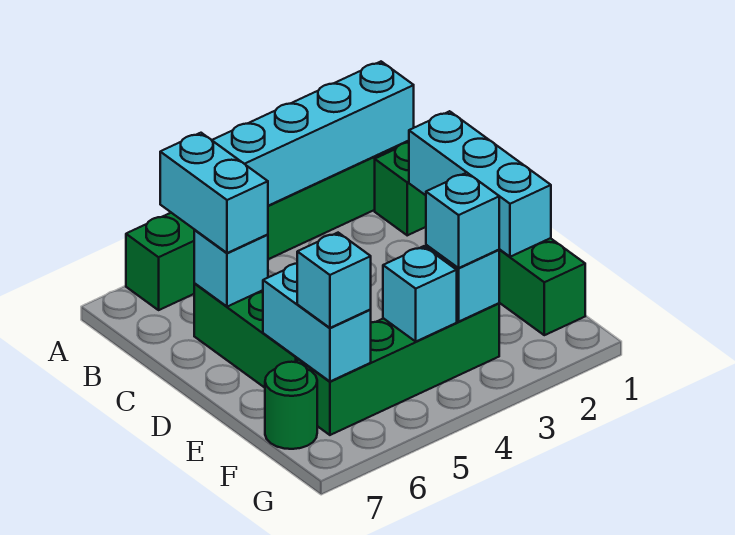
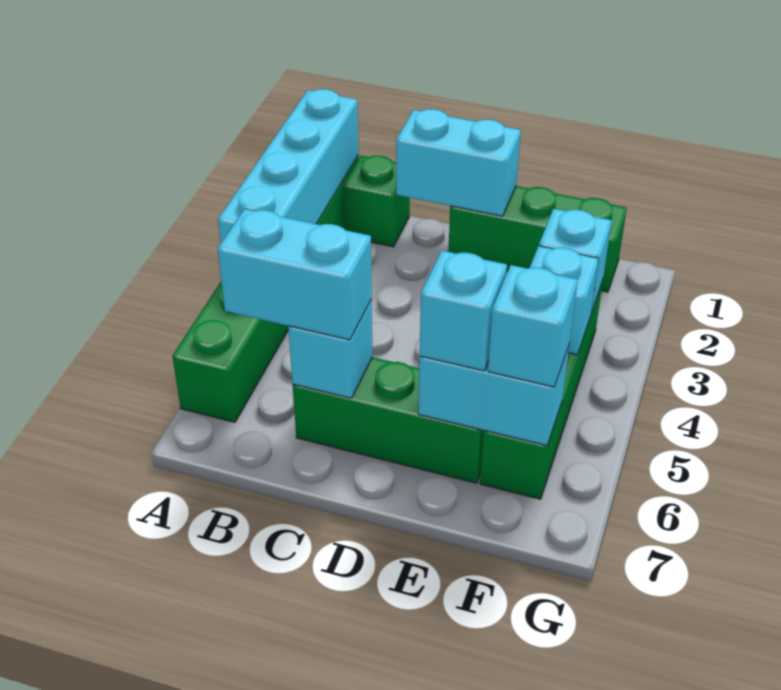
cyan 1x3 brick [409,111,551,257] -> cyan 1x2 brick [396,109,521,216]
cyan 1x1 brick [426,173,499,268] -> cyan 1x1 brick moved to [420,251,507,371]
green 1x1 round brick [265,362,317,449] -> none

